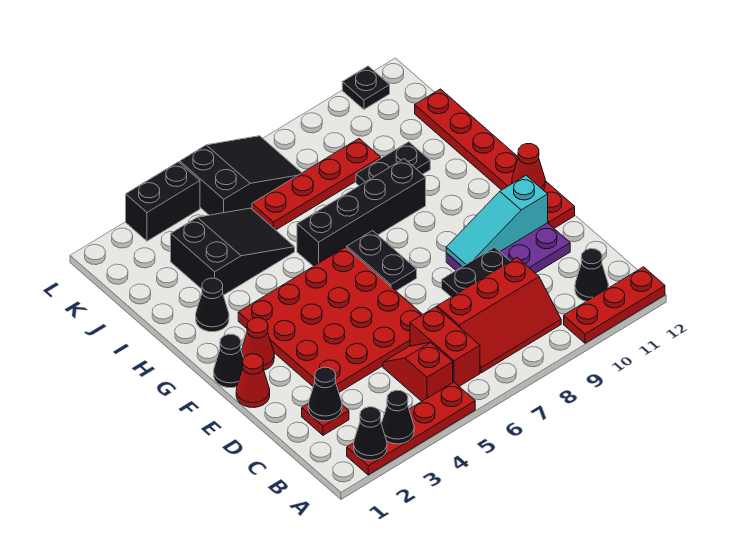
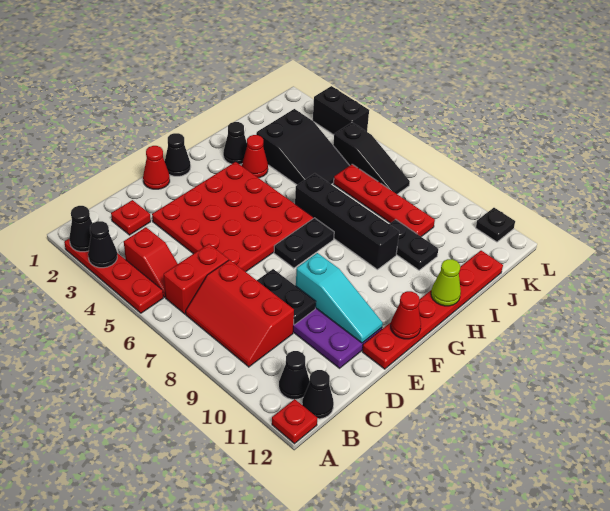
red 1x3 plate [564,267,665,343] -> red 1x1 plate [272,399,317,444]
red 1x2 slope [383,342,453,401] -> red 1x2 slope turned to [124,227,178,297]
black 1x1 cone [308,367,342,421] -> black 1x1 cone moved to [302,370,334,419]
cyan 1x3 slope [446,175,548,267] -> cyan 1x3 slope turned to [296,253,383,343]
red 1x1 cone [241,318,274,370] -> red 1x1 cone moved to [242,135,268,178]
none -> lime 1x1 cone [431,259,461,306]
black 2x3 slope [180,136,302,215] -> black 1x3 slope [333,123,410,194]

